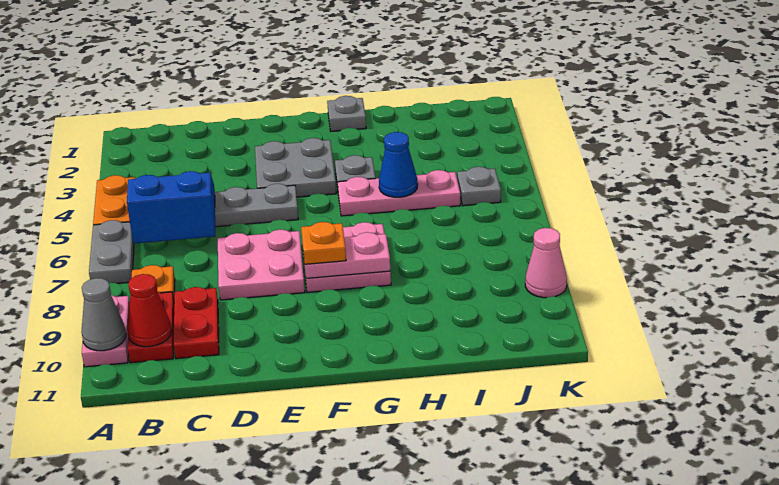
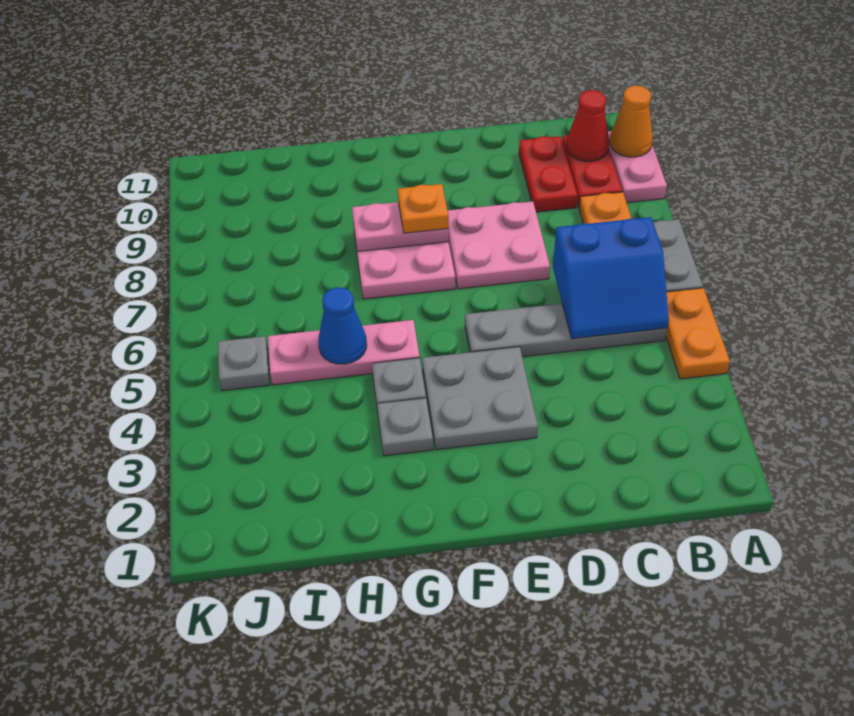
grey 1x1 cone [82,278,126,351] -> orange 1x1 cone [610,86,653,157]
grey 1x1 plate [327,96,366,131] -> grey 1x1 plate moved to [377,398,433,456]
pink 1x1 cone [525,228,567,298] -> none

